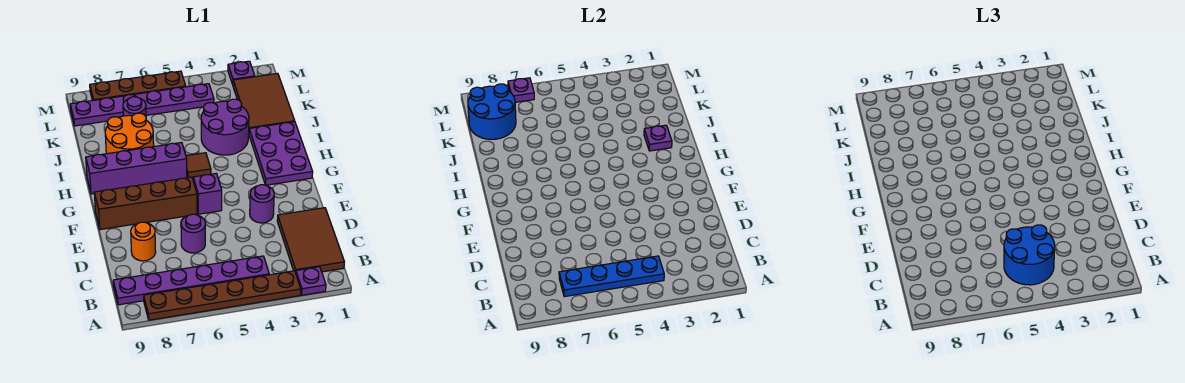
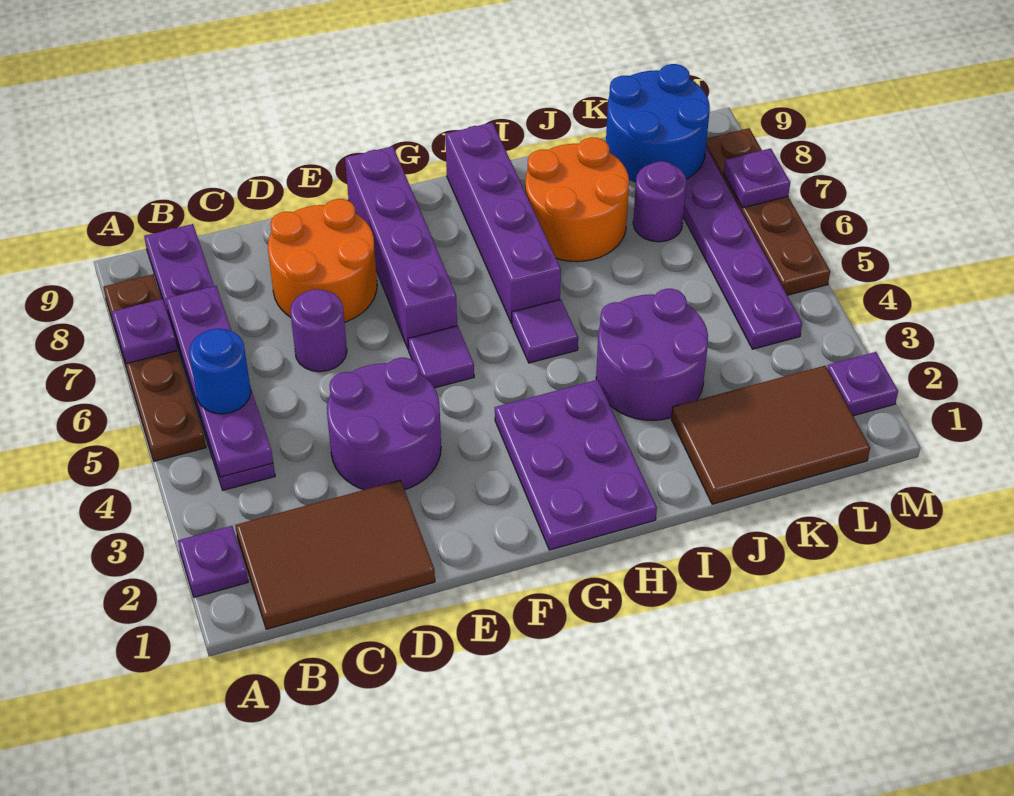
brown 1x6 plate [144,271,301,320] -> brown 1x4 plate [103,274,206,461]
blue 1x4 plate [559,256,664,297] -> purple 1x4 plate [166,286,273,477]
blue 2x2 round brick [1004,225,1055,285] -> blue 1x1 round brick [189,329,251,414]
orange 1x1 round brick [131,222,156,261] -> orange 2x2 round brick [268,199,377,322]
purple 1x1 round brick [250,185,274,223] -> purple 2x2 round brick [327,358,441,490]
purple 1x1 brick [193,174,222,214] -> purple 1x1 tile [408,326,474,388]
brown 1x4 brick [94,177,197,230] -> purple 1x4 brick [345,146,457,350]
purple 2x3 plate [249,122,313,185] -> purple 2x3 plate turned to [495,380,657,550]
brown 1x1 tile [186,153,211,178] -> purple 1x1 tile [512,299,578,363]
purple 1x1 plate [644,125,672,151] -> purple 1x1 plate moved to [112,299,177,364]

